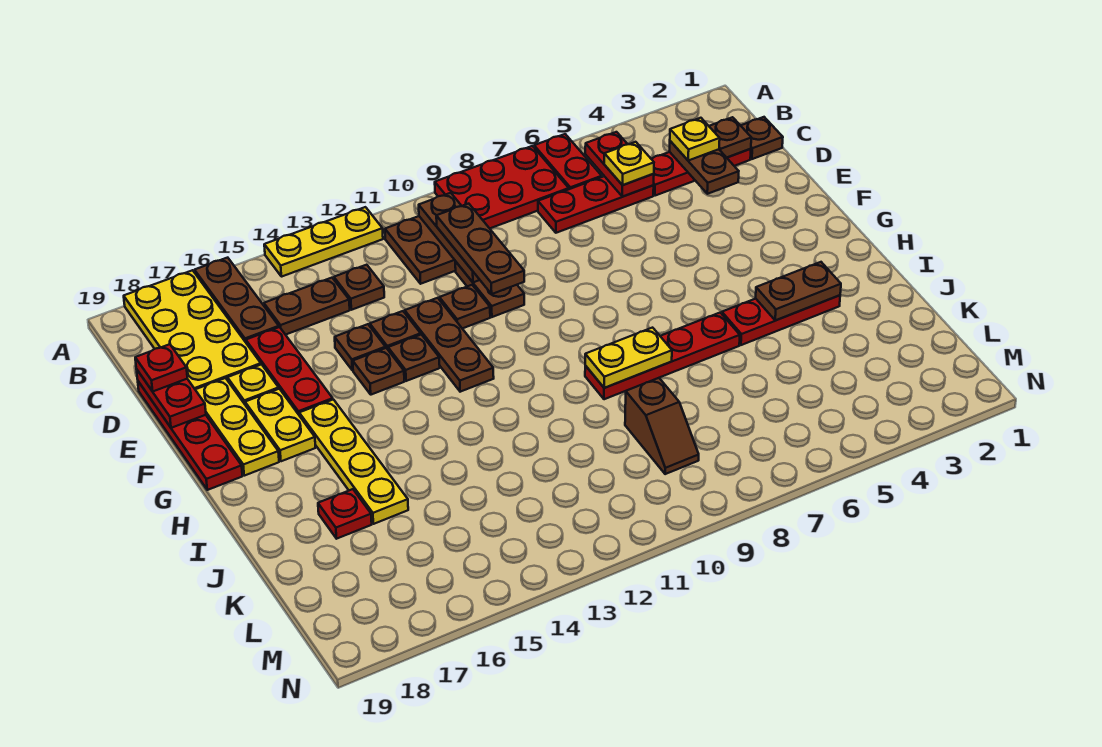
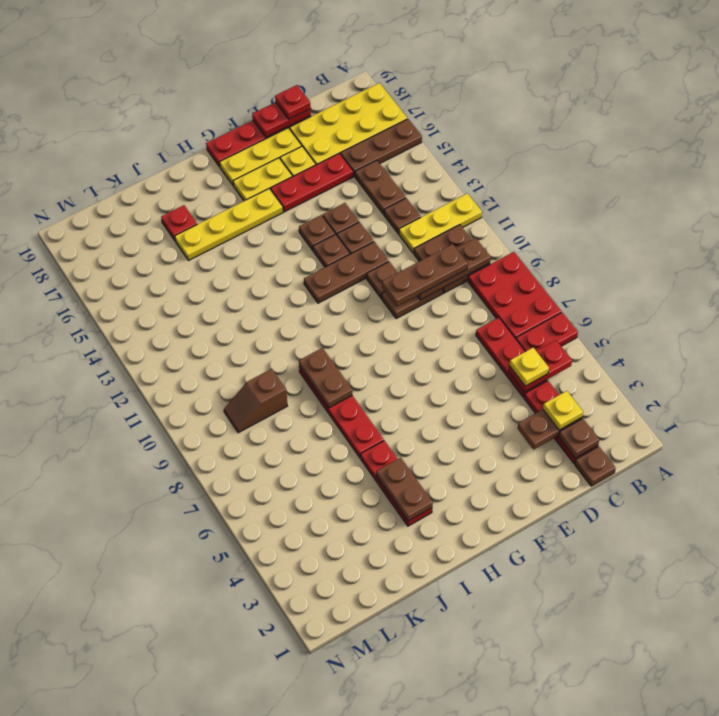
yellow 1x3 plate [264,207,383,277] -> yellow 1x3 plate turned to [399,193,482,253]
yellow 1x2 plate [585,328,672,388] -> brown 1x2 plate [299,348,352,408]

